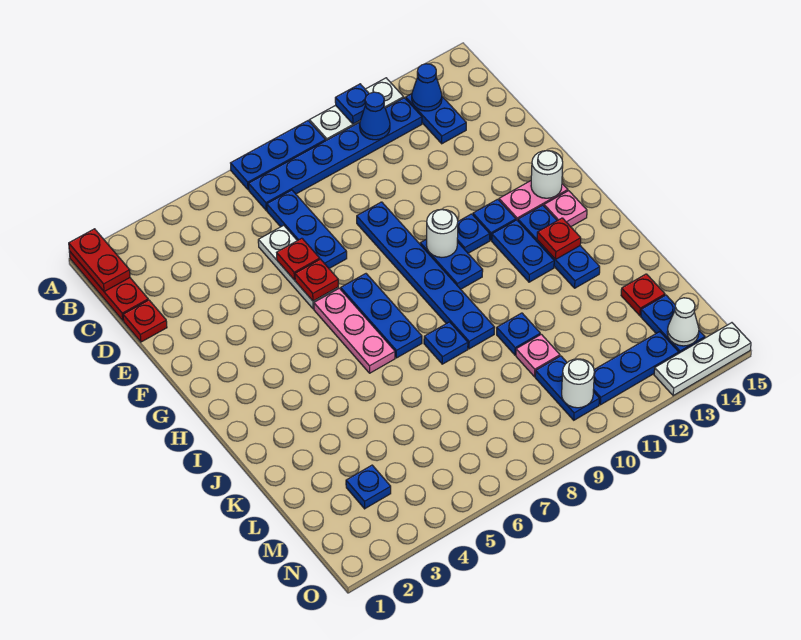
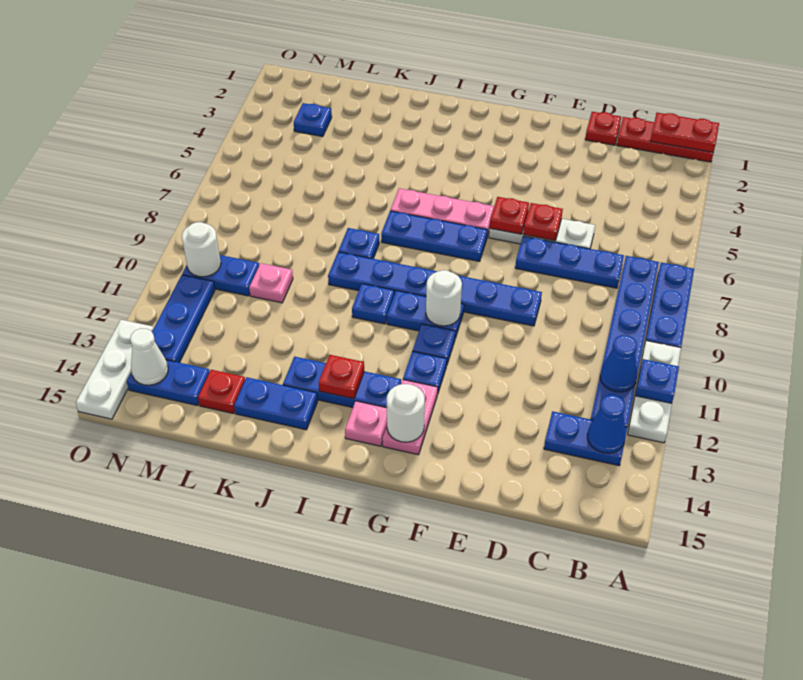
blue 1x2 plate [492,220,554,282] -> blue 1x2 plate moved to [234,377,318,430]
blue 1x1 plate [497,313,540,355] -> blue 1x1 plate moved to [352,284,394,324]

